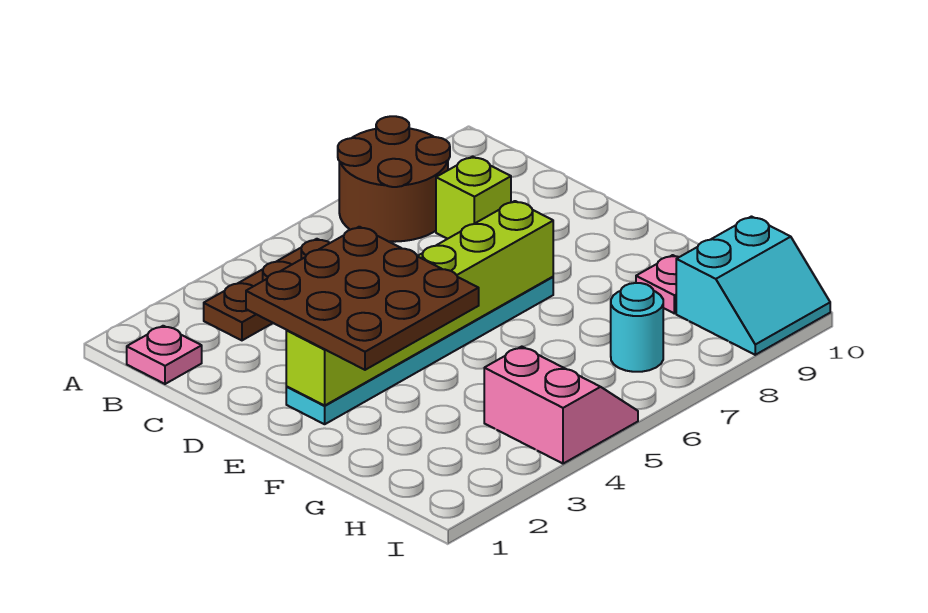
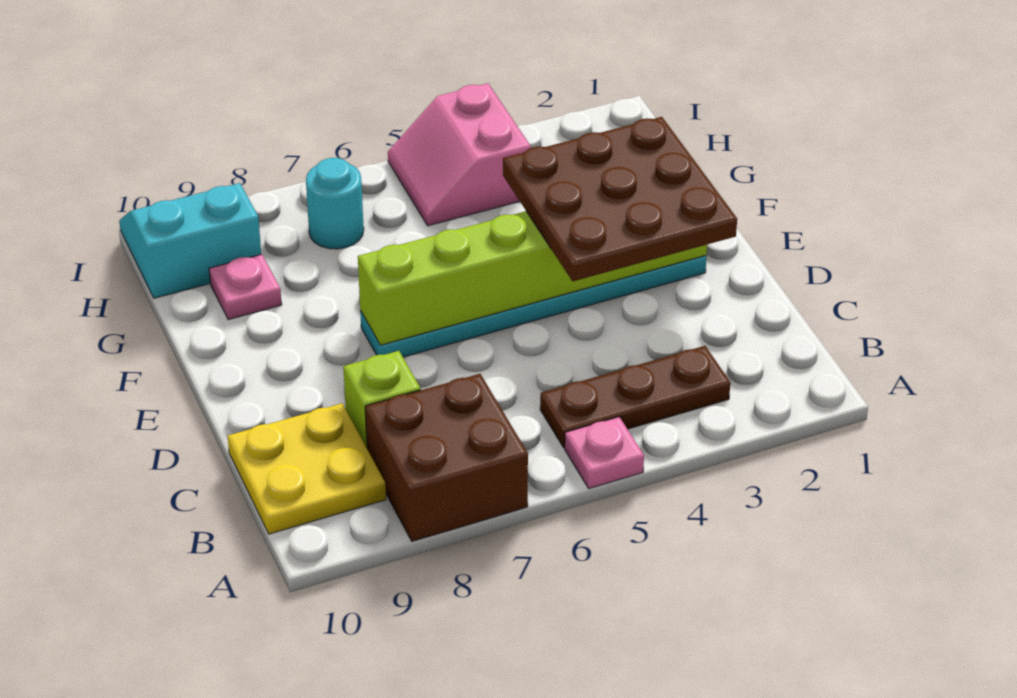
brown 2x2 round brick [338,116,450,242] -> brown 2x2 brick [365,374,528,541]
pink 1x1 plate [127,326,202,384] -> pink 1x1 plate moved to [565,417,644,489]
none -> yellow 2x2 plate [228,403,386,534]

